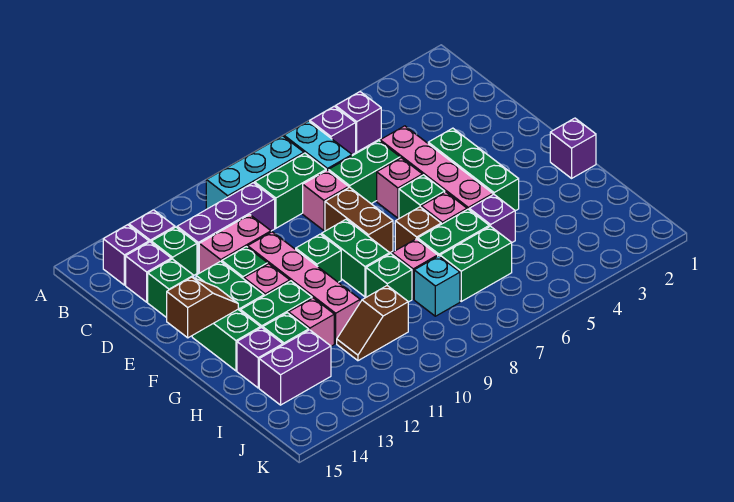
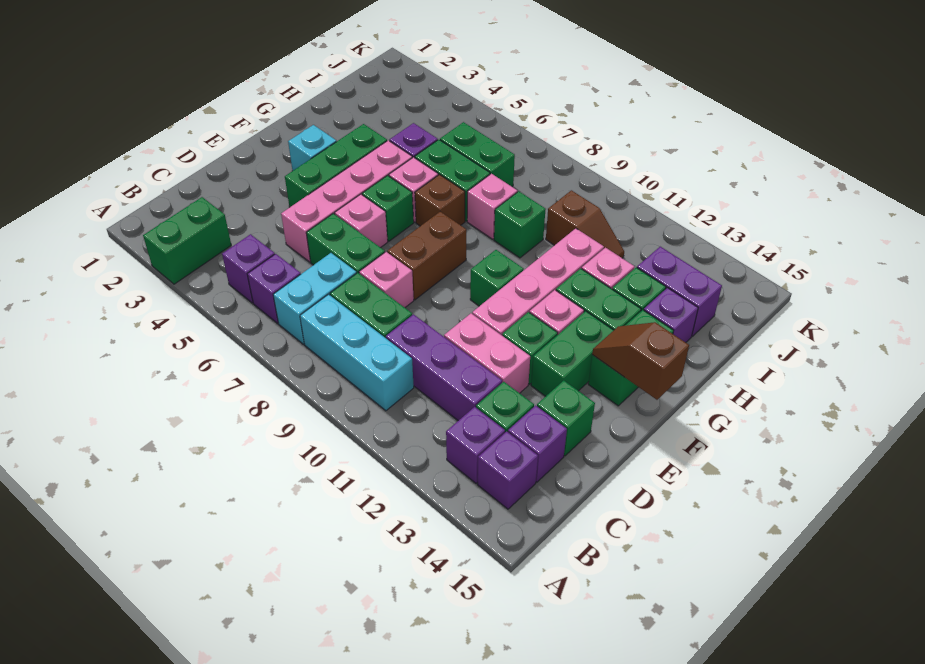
green 1x2 brick [322,220,390,297] -> green 1x2 brick moved to [143,197,231,284]
purple 1x1 brick [550,118,596,178] -> none
cyan 1x1 brick [414,256,460,316] -> cyan 1x1 brick moved to [288,125,336,171]

